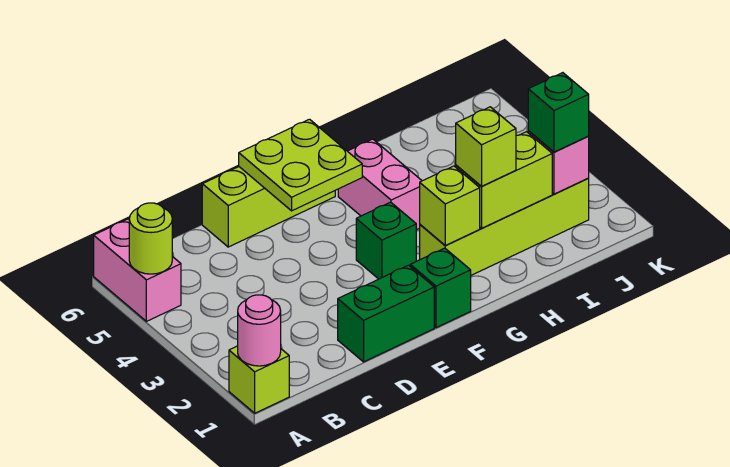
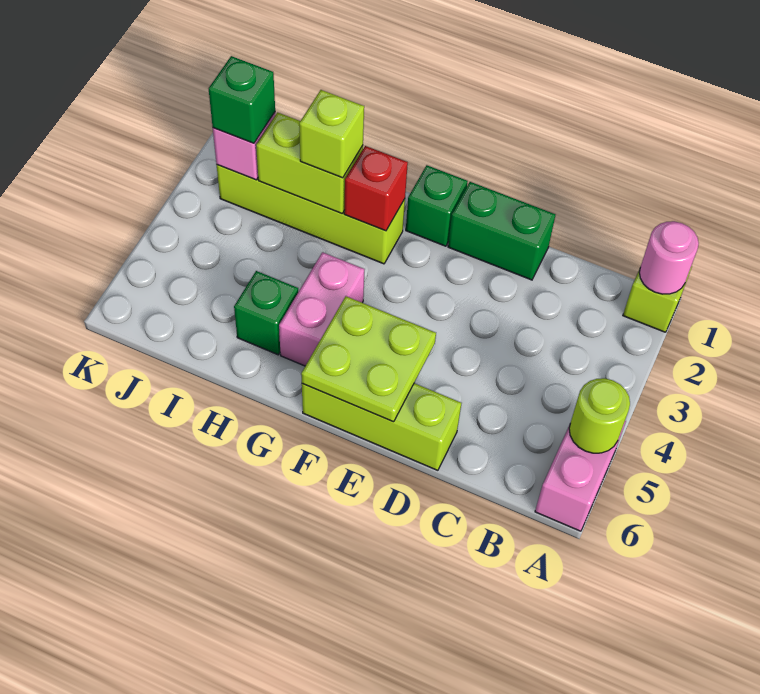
green 1x1 brick [356,202,416,279] -> green 1x1 brick moved to [234,271,298,355]
lime 1x1 brick [420,166,480,245] -> red 1x1 brick [344,146,408,231]

